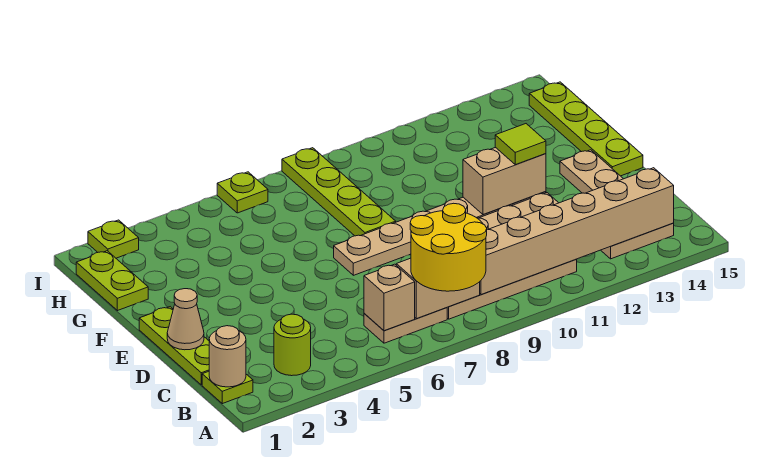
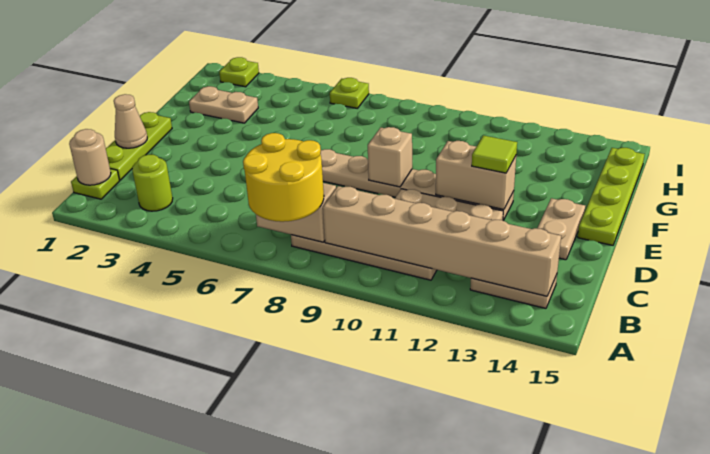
tan 1x2 plate [364,308,447,343] -> tan 1x2 plate moved to [189,86,258,123]
tan 1x1 brick [364,264,415,331] -> tan 1x1 brick moved to [368,127,412,187]
lime 1x4 plate [282,148,396,236] -> none
lime 1x2 plate [76,251,148,311] -> none

